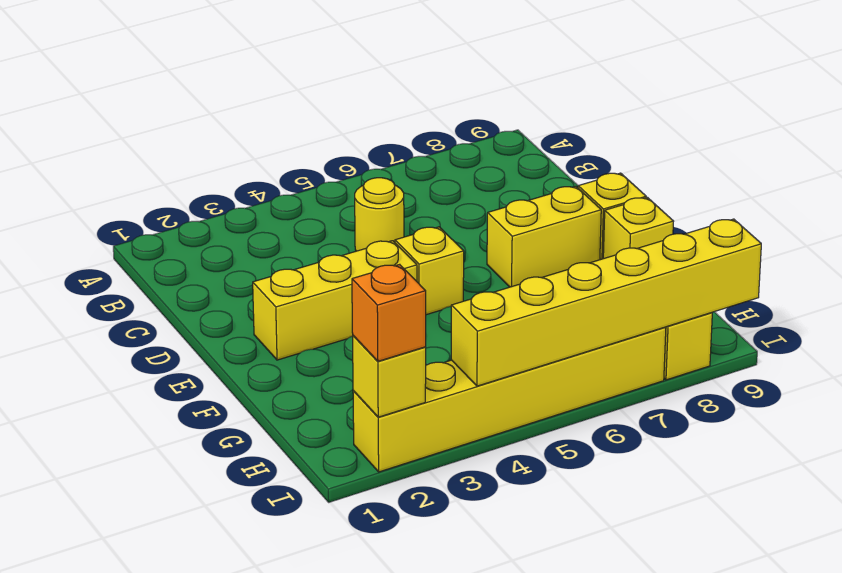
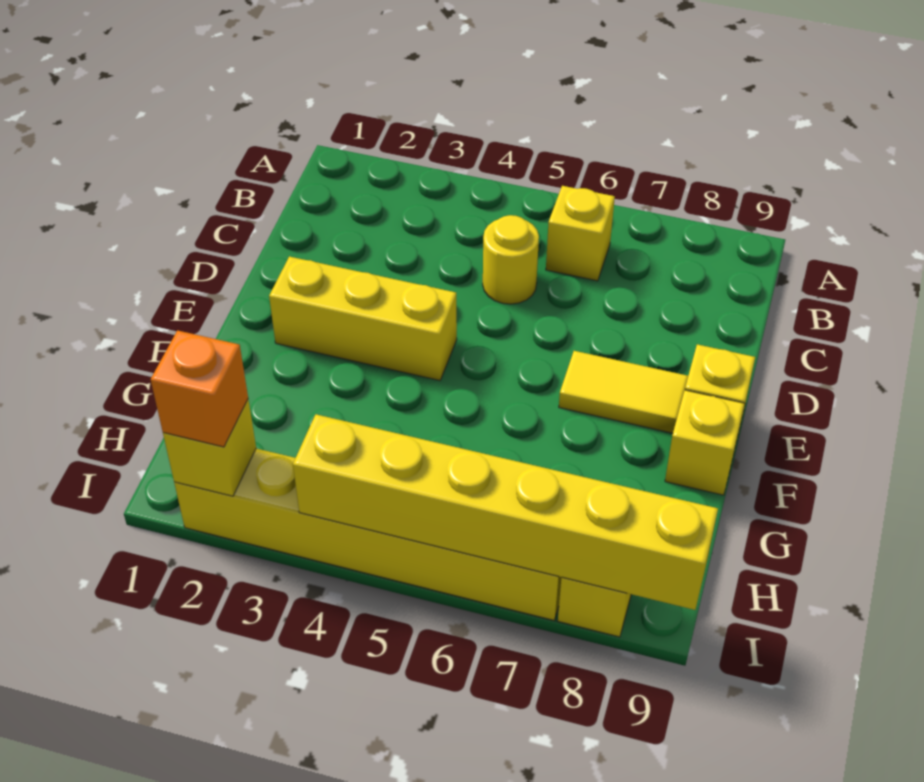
yellow 1x1 brick [395,227,464,315] -> yellow 1x1 brick moved to [546,186,615,281]
yellow 1x2 brick [487,186,601,287] -> yellow 1x2 tile [559,351,688,433]

